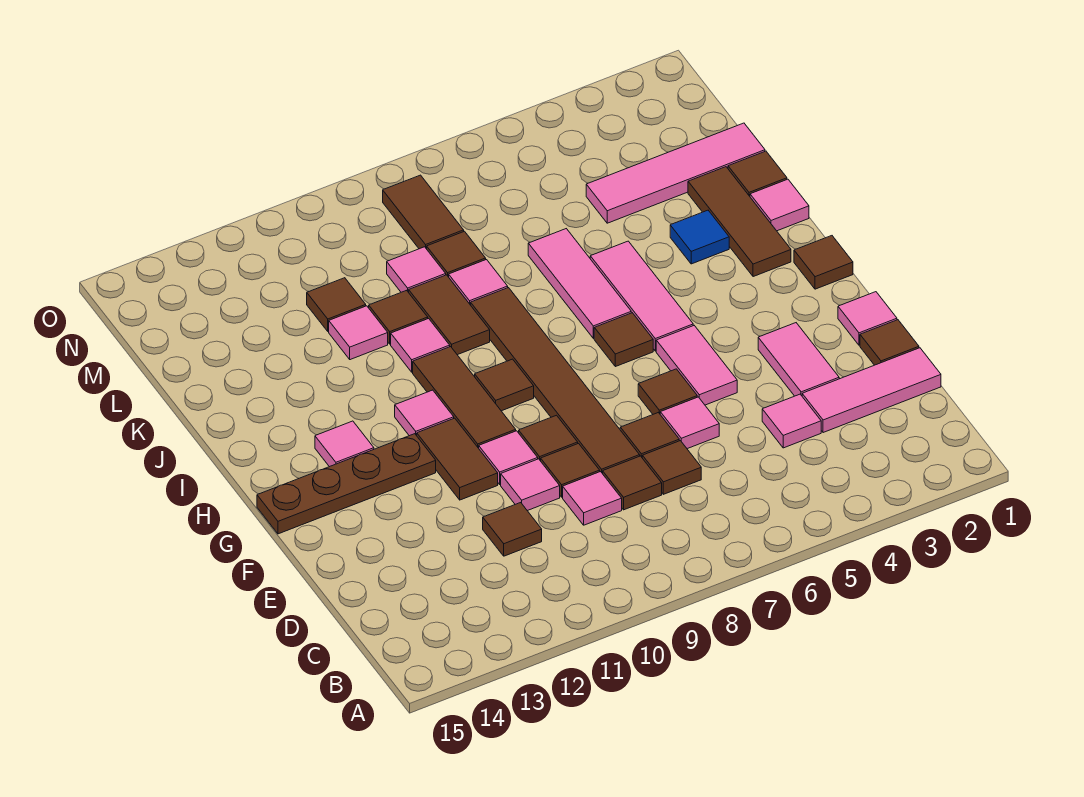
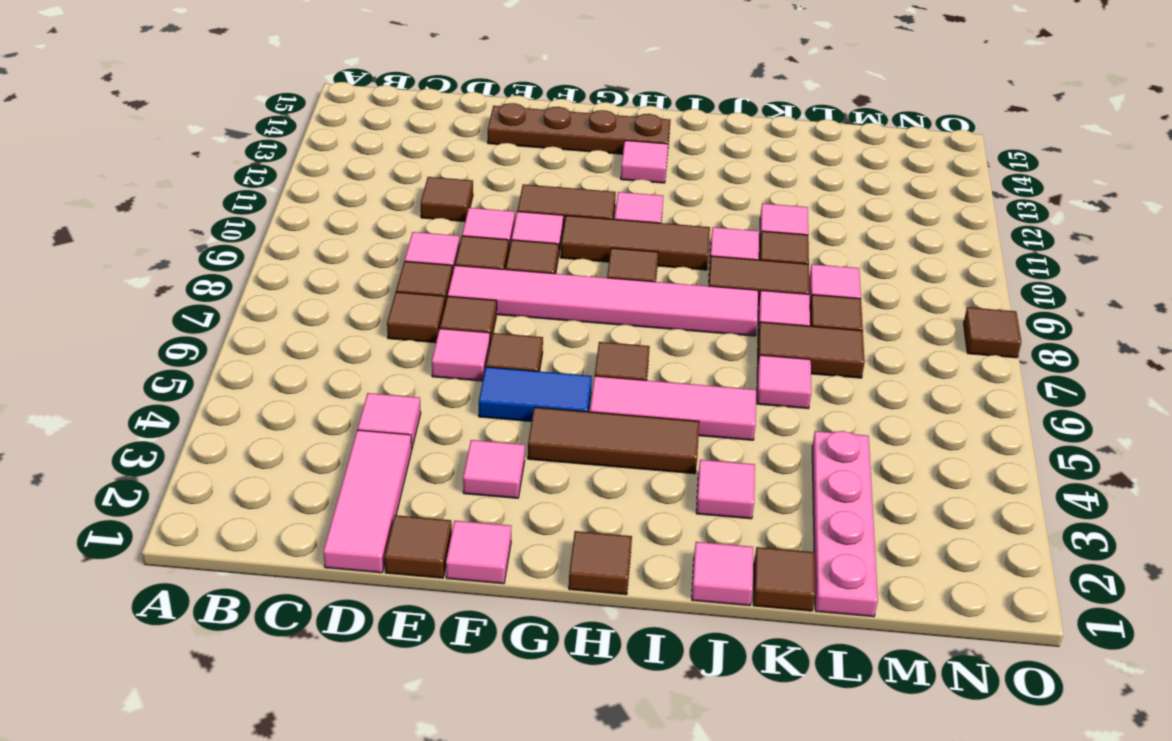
pink 1x2 tile [758,323,839,396] -> pink 1x1 tile [463,440,525,498]
brown 1x6 tile [471,288,640,474] -> pink 1x6 tile [448,265,758,336]
pink 1x2 tile [656,326,737,405] -> blue 1x2 tile [479,367,592,421]
brown 1x4 plate [257,434,436,534] -> brown 1x4 plate turned to [488,103,671,154]
brown 1x3 tile [688,167,791,277] -> brown 1x3 tile moved to [528,407,699,474]
pink 1x3 tile [528,229,631,338] -> pink 1x1 tile [757,355,811,409]
blue 1x1 tile [670,210,729,264] -> pink 1x1 tile [696,460,755,519]
pink 1x4 tile [586,123,765,223] -> pink 1x4 plate [812,431,878,617]
brown 1x1 tile [307,278,366,331] -> brown 1x1 tile moved to [964,307,1021,358]
brown 1x2 tile [383,175,464,249] -> brown 1x2 tile moved to [757,322,865,378]

